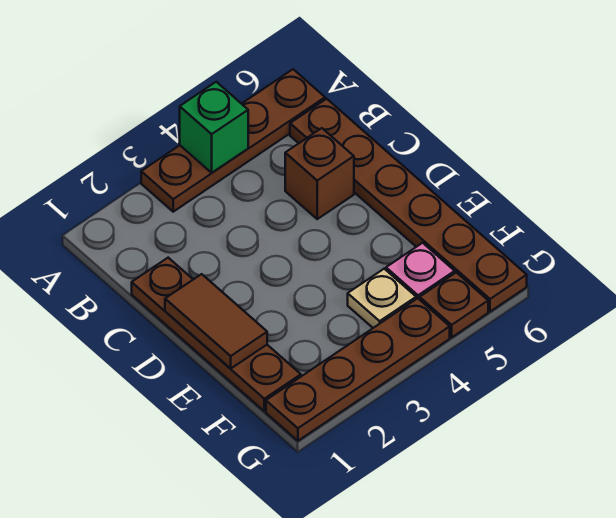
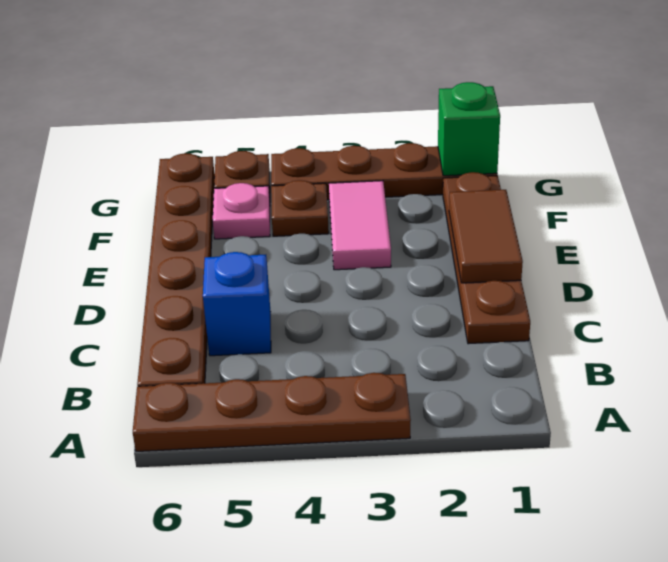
green 1x1 brick [180,82,248,173] -> green 1x1 brick moved to [438,82,500,176]
brown 1x1 brick [285,128,354,219] -> blue 1x1 brick [203,252,271,356]
none -> pink 1x2 tile [329,181,391,270]
tan 1x1 plate [348,269,416,328] -> brown 1x1 plate [271,180,329,236]

